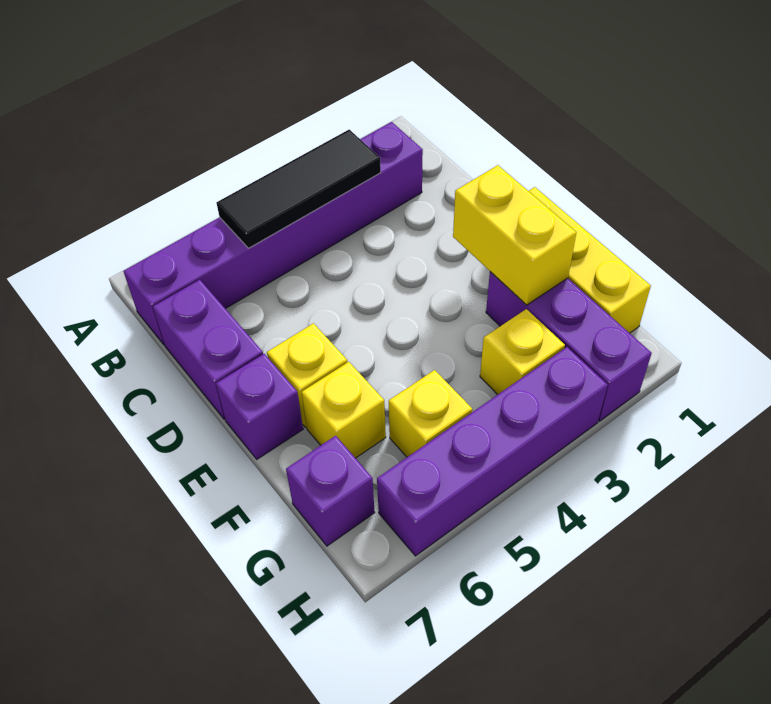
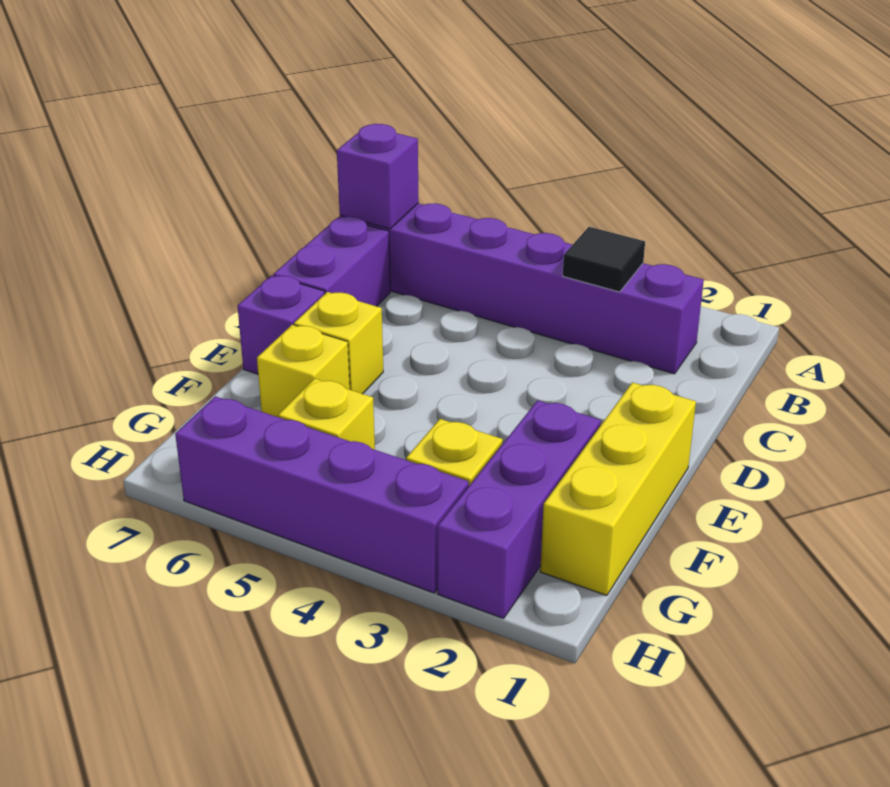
black 1x3 tile [216,130,381,248] -> black 1x1 tile [563,227,645,292]
yellow 1x2 brick [453,165,576,305] -> none
purple 1x1 brick [286,436,375,546] -> purple 1x1 brick moved to [337,124,419,229]

